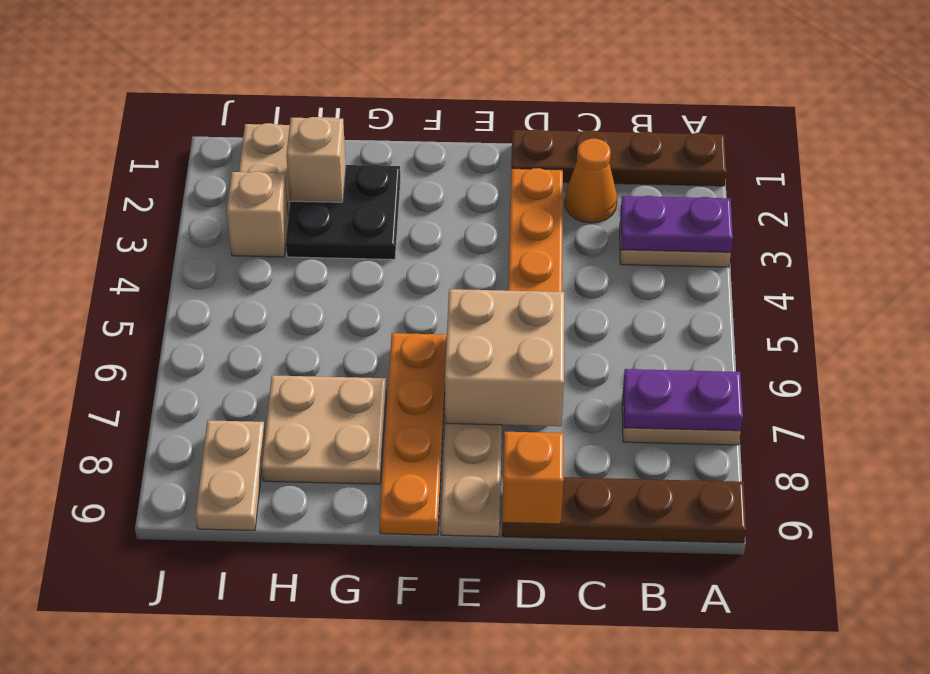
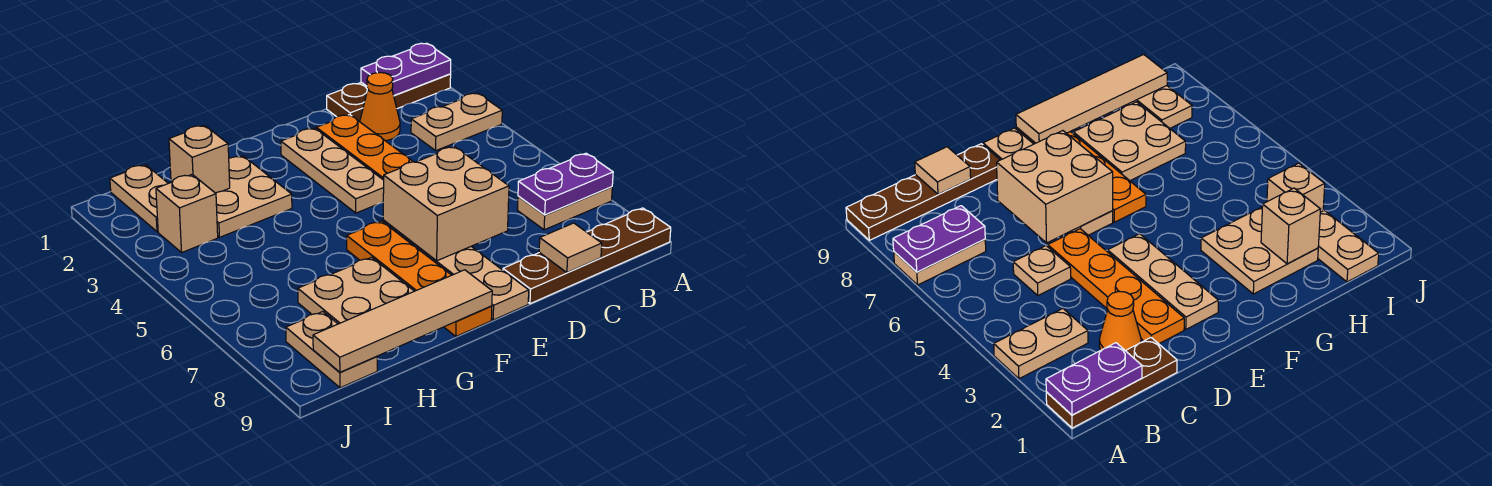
brown 1x4 plate [511,129,726,186] -> brown 1x3 plate [327,74,451,122]
purple 1x2 plate [621,196,733,252] -> purple 1x2 plate moved to [361,43,451,96]
none -> tan 1x1 plate [1013,246,1071,295]
none -> tan 1x1 tile [539,223,602,272]
orange 1x1 brick [502,432,564,524] -> none
none -> tan 1x3 plate [281,128,384,213]
none -> tan 1x4 tile [313,270,492,372]
black 2x2 plate [286,165,400,259] -> tan 2x2 plate [216,156,292,237]

